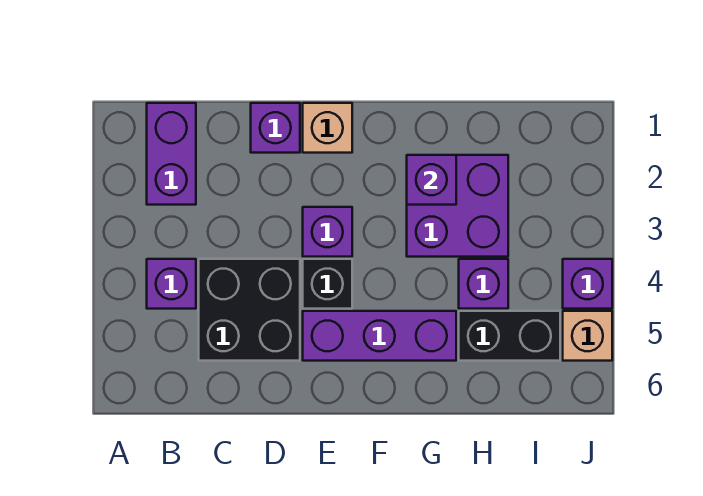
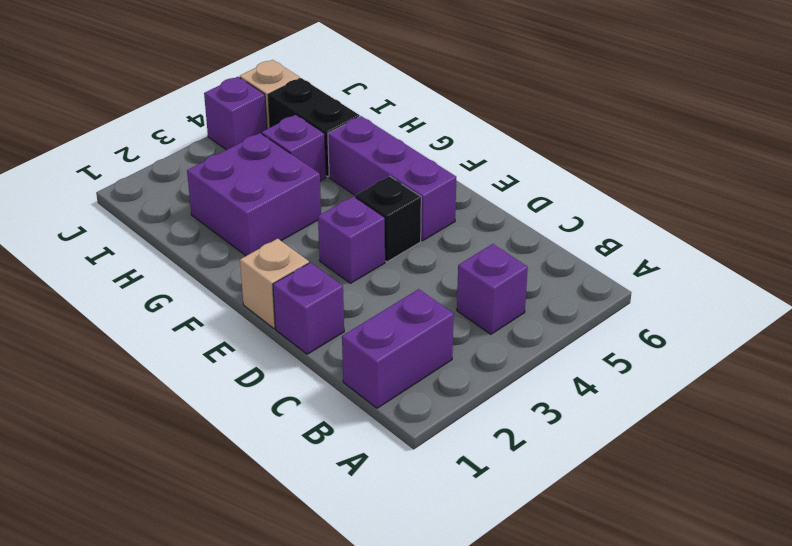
black 2x2 brick [199,259,300,361] -> none
purple 1x1 brick [407,155,456,205] -> none

